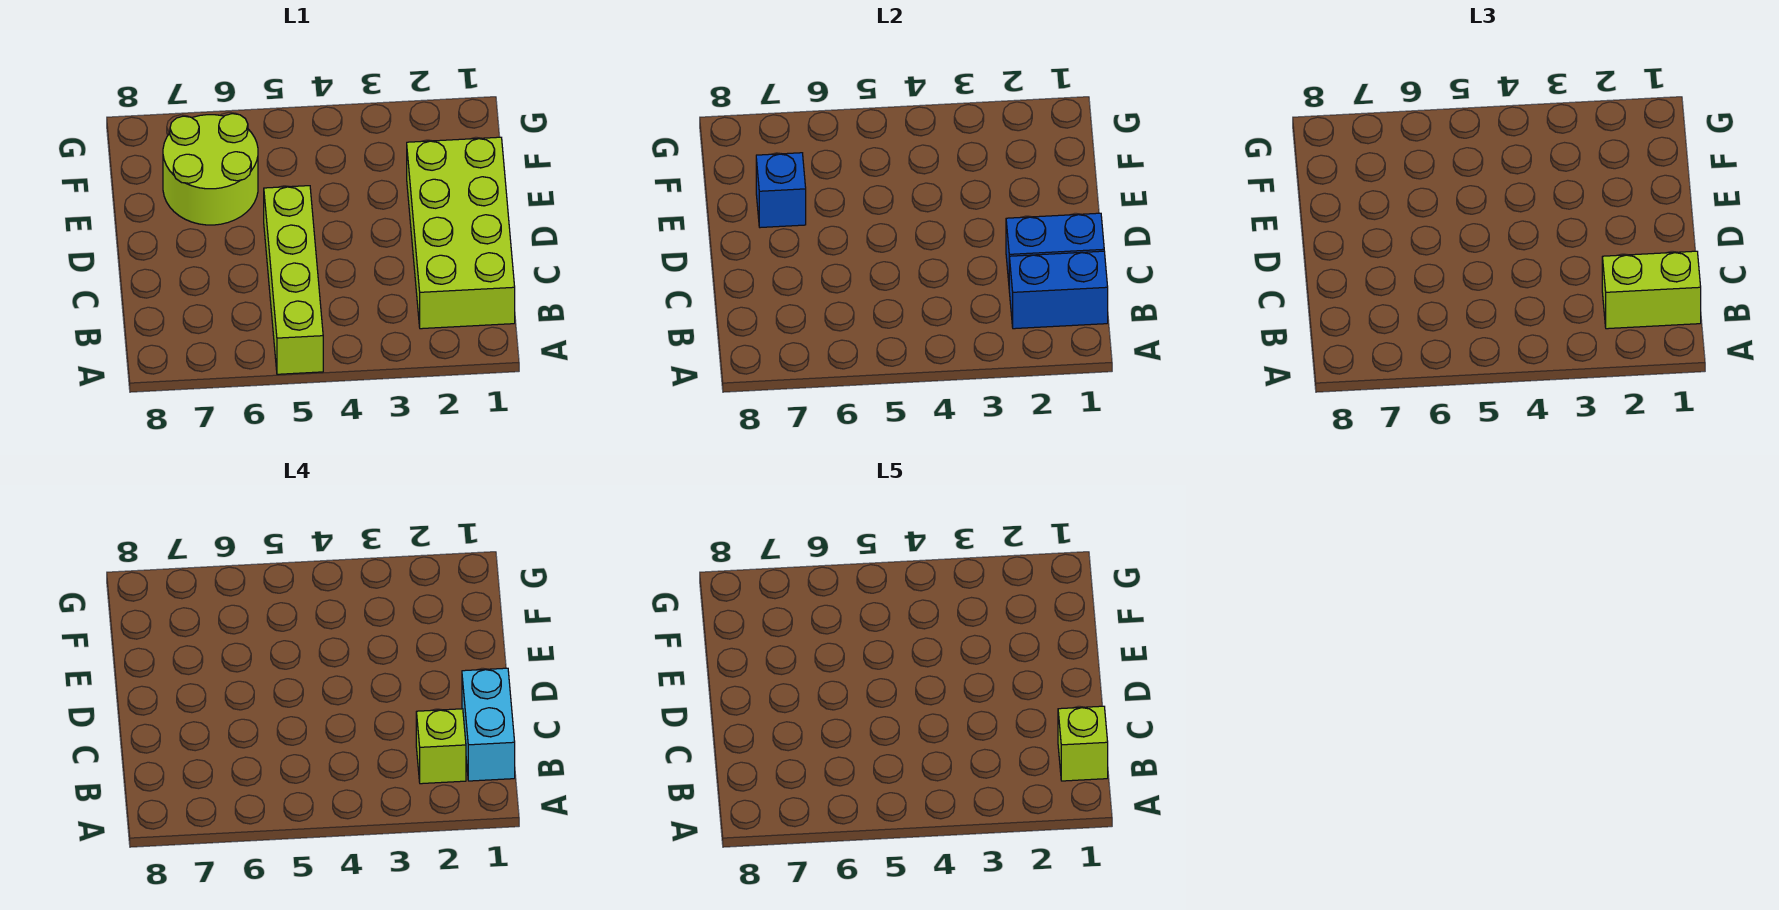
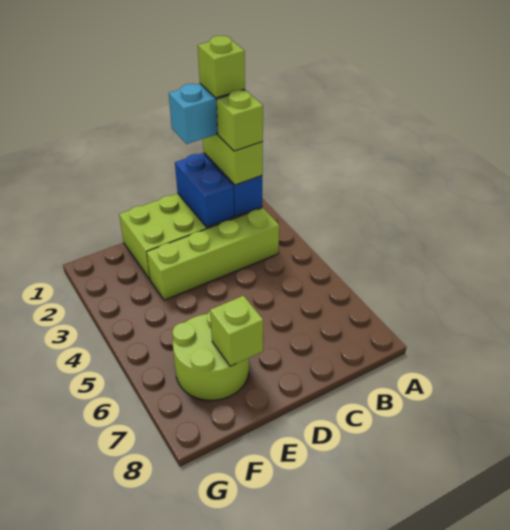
lime 1x4 brick [264,186,323,374] -> lime 1x4 brick moved to [147,208,279,300]
blue 1x1 brick [756,153,806,228] -> lime 1x1 brick [210,296,263,366]

